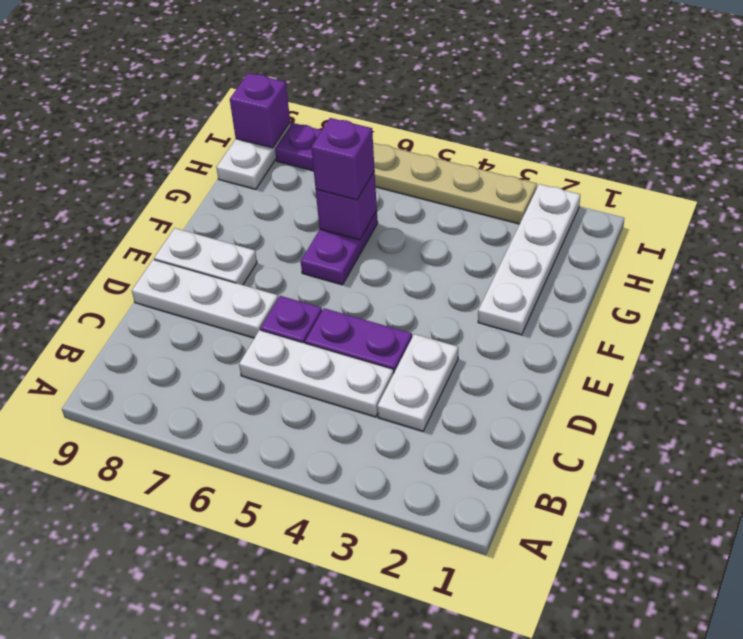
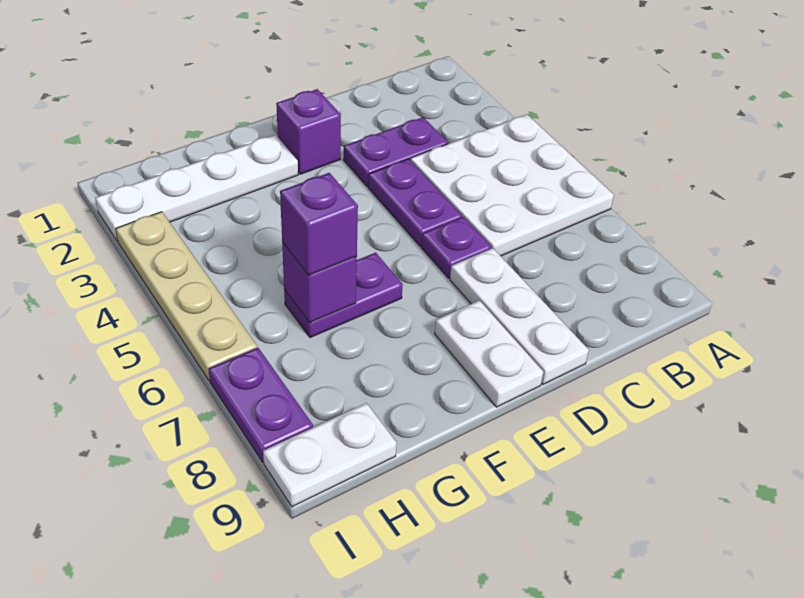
white 1x2 plate [377,334,458,431] -> purple 1x2 plate [344,117,448,187]
white 1x3 plate [239,330,394,417] -> white 3x3 plate [411,114,614,256]
purple 1x1 brick [230,73,290,148] -> purple 1x1 brick moved to [276,89,341,174]

